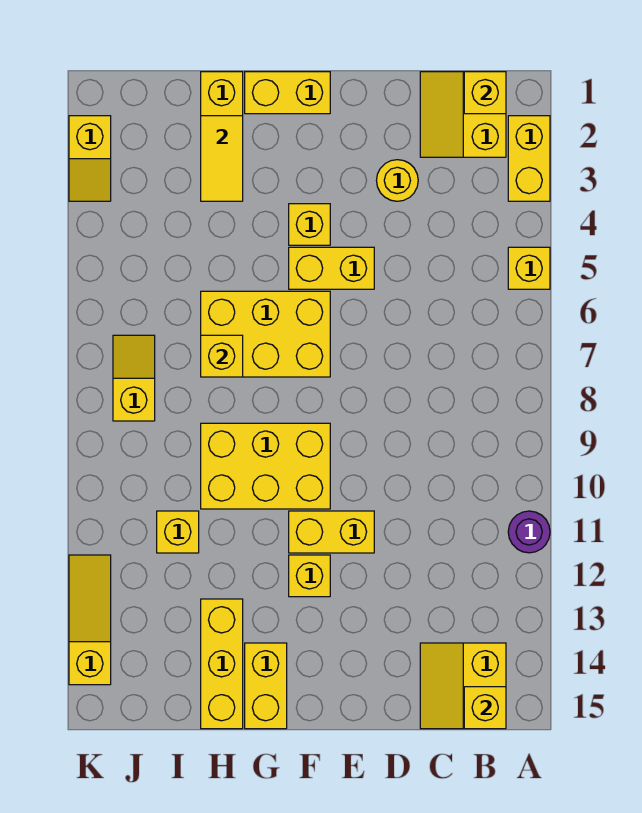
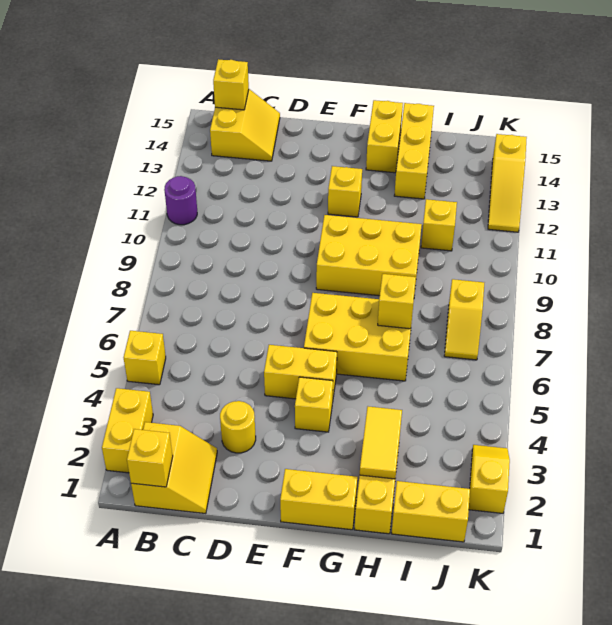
yellow 1x2 brick [289,511,374,553] -> yellow 1x2 brick moved to [392,481,470,542]

